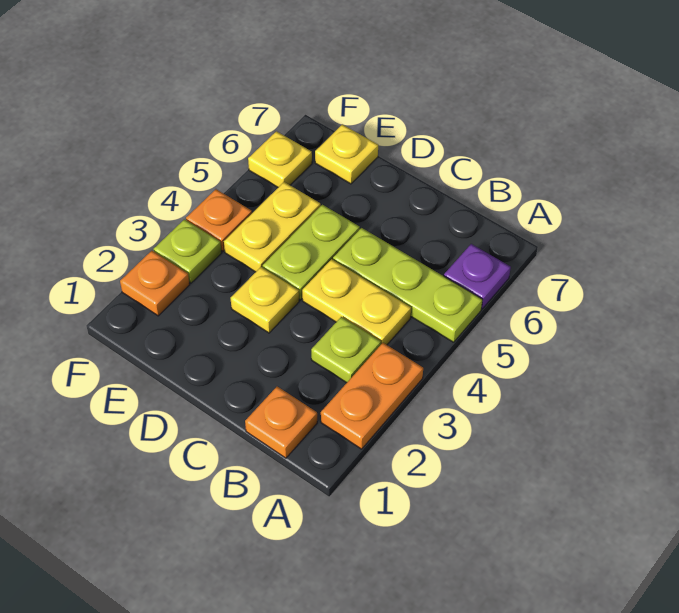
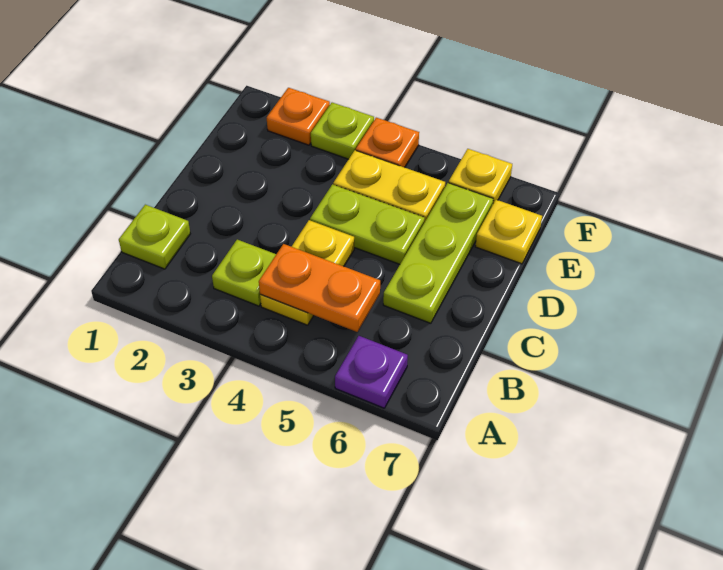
orange 1x2 plate [321,343,423,449] -> orange 1x2 plate moved to [259,244,380,332]
lime 1x3 plate [333,228,482,342] -> lime 1x3 plate moved to [383,183,493,323]
orange 1x1 plate [245,387,317,458] -> lime 1x1 plate [119,205,190,269]
yellow 1x1 plate [231,267,299,333] -> none

